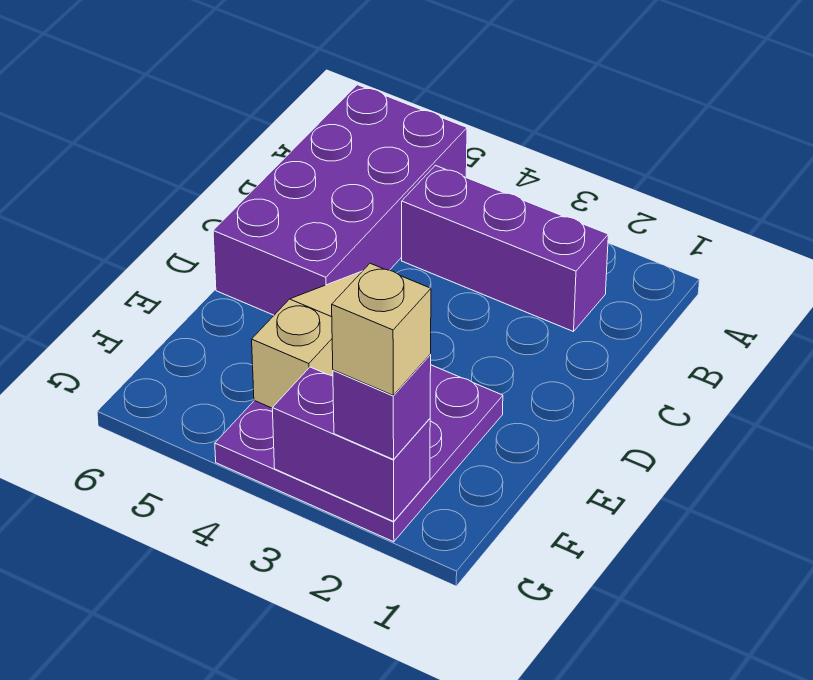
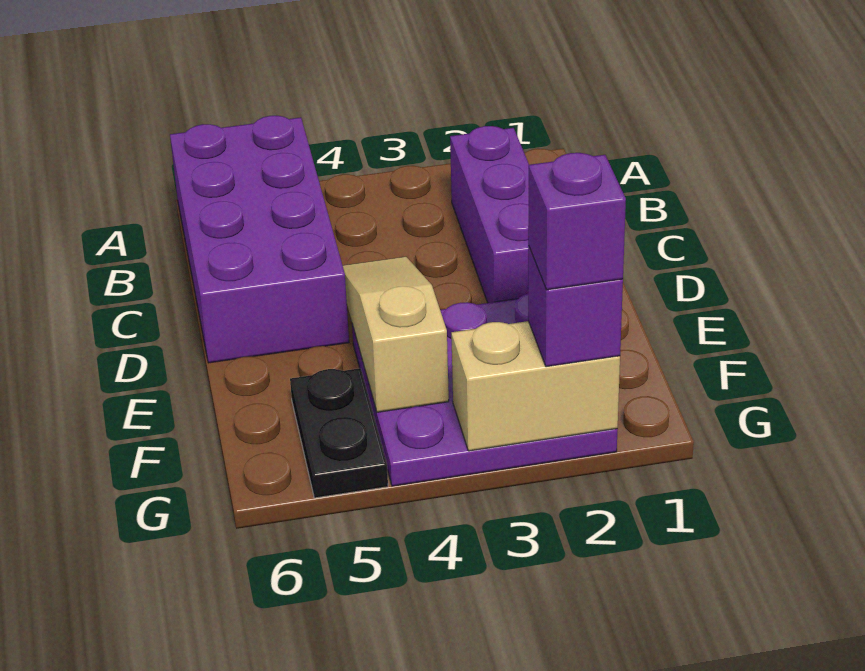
purple 1x3 brick [402,165,608,332] -> purple 1x3 brick turned to [450,126,529,303]
none -> black 1x2 plate [290,368,388,498]
purple 1x2 brick [272,367,430,521] -> tan 1x2 brick [451,321,620,451]
tan 1x1 brick [332,263,431,395] -> purple 1x1 brick [528,153,626,290]

